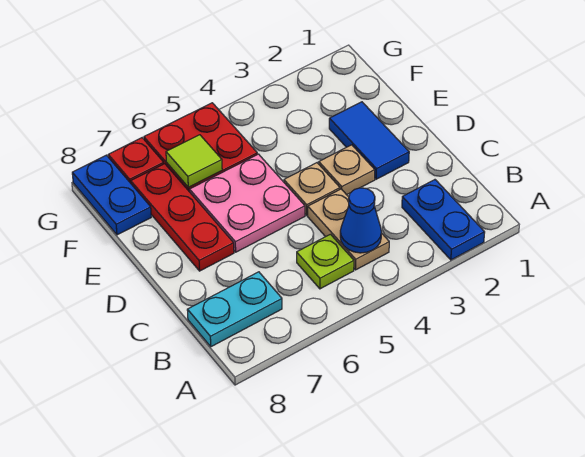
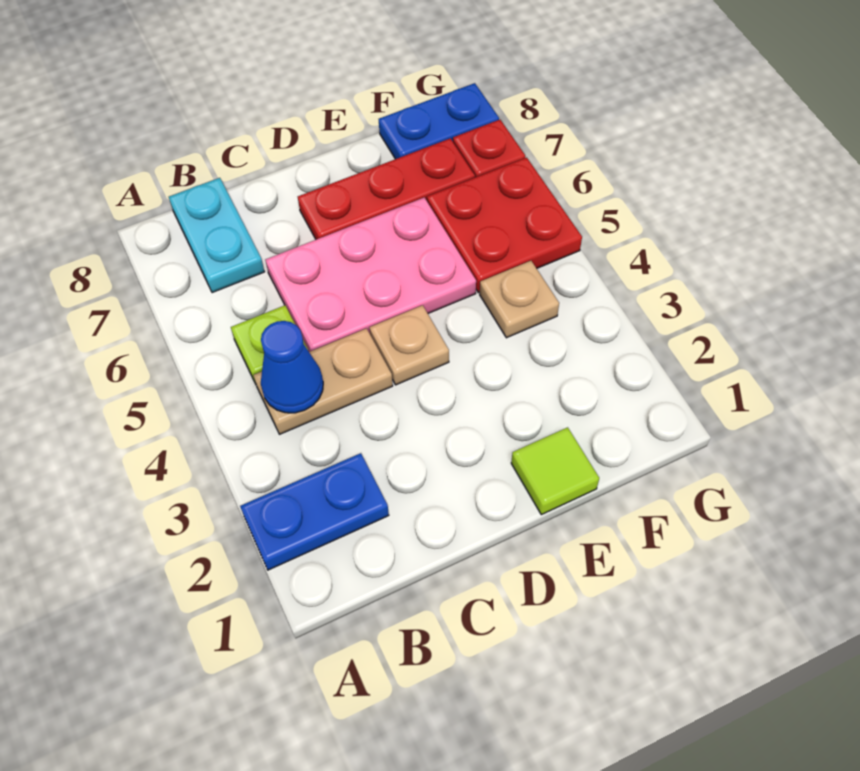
blue 1x2 tile [329,102,409,179] -> none
tan 1x1 plate [319,145,375,195] -> tan 1x1 plate moved to [480,261,559,338]
pink 2x2 plate [190,154,305,252] -> pink 2x3 plate [265,198,476,352]
lime 1x1 tile [166,135,222,187] -> lime 1x1 tile moved to [511,427,599,515]

